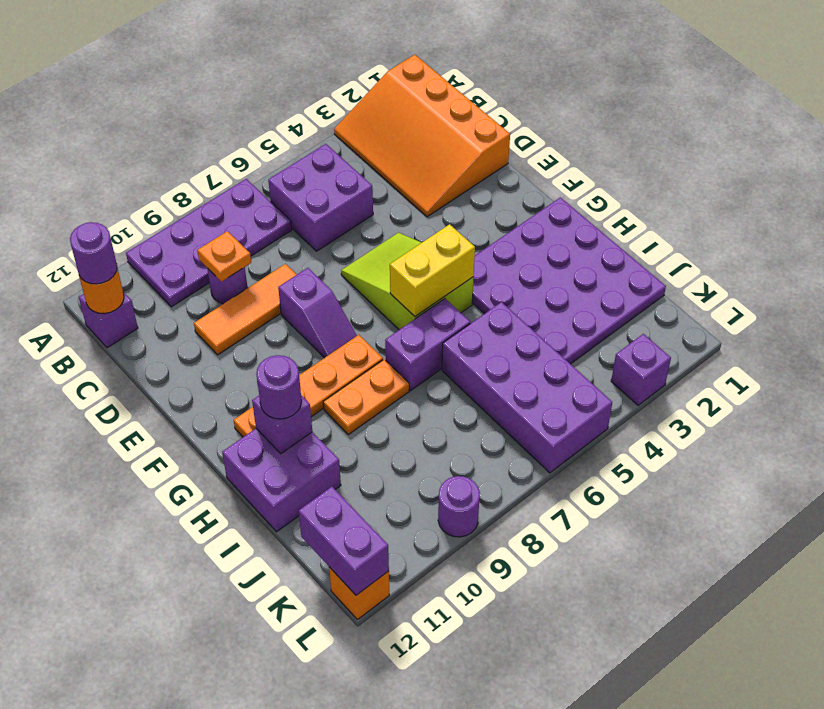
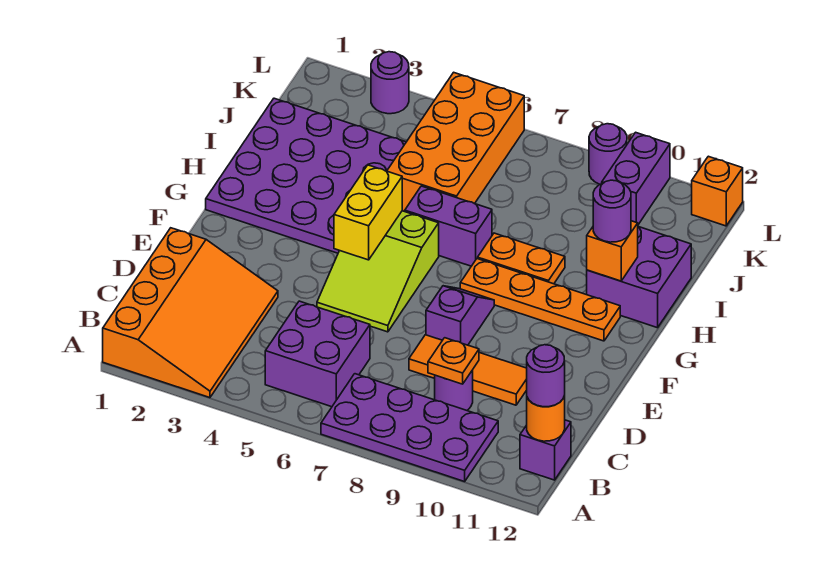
yellow 1x2 brick [390,224,475,316] -> yellow 1x2 brick turned to [334,165,402,260]
purple 1x1 brick [252,395,312,454] -> orange 1x1 brick [587,221,638,281]
purple 2x4 brick [442,302,612,473] -> orange 2x4 brick [387,72,524,211]
purple 1x2 brick [299,487,389,595] -> purple 1x2 brick moved to [602,132,670,225]
purple 1x1 brick [611,334,671,405] -> purple 1x1 round brick [371,52,409,114]

